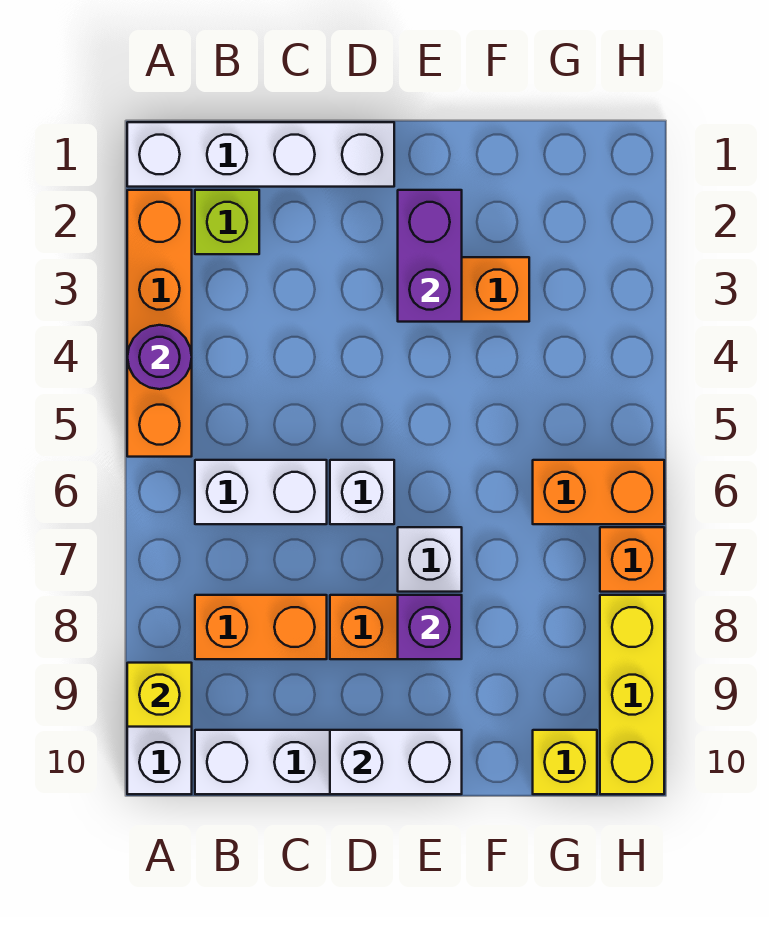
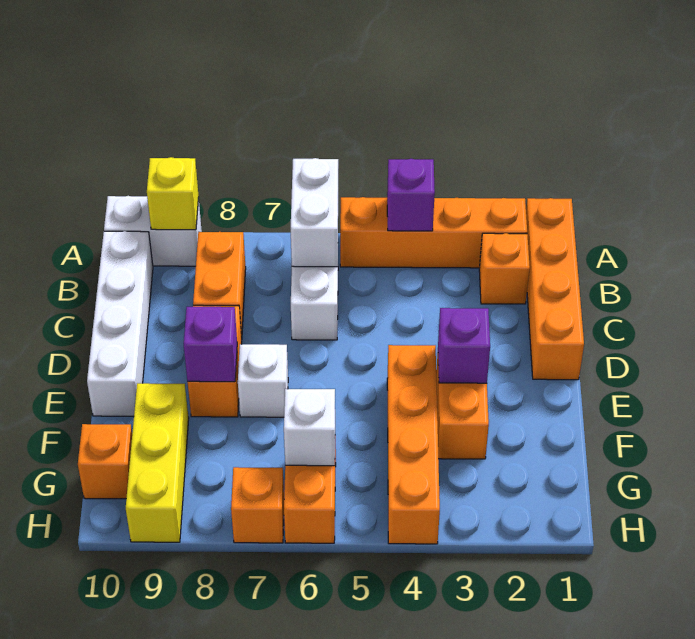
white 1x4 brick [127,122,394,187] -> orange 1x4 brick [526,198,584,380]
purple 1x1 round brick [127,325,192,389] -> purple 1x1 brick [387,159,435,231]
lime 1x1 brick [195,190,259,254] -> orange 1x1 brick [479,233,530,304]
white 1x1 brick [330,460,394,524] -> white 1x1 brick moved to [284,389,335,466]
white 1x2 brick [330,730,462,794] -> white 1x2 brick moved to [291,158,338,267]
purple 1x2 brick [398,190,462,322] -> purple 1x1 brick [438,308,490,383]
none -> orange 1x4 brick [387,345,440,544]
yellow 1x1 brick [533,730,597,794] -> orange 1x1 brick [78,424,132,499]
yellow 1x3 brick [600,595,664,794] -> yellow 1x3 brick turned to [126,383,189,542]

